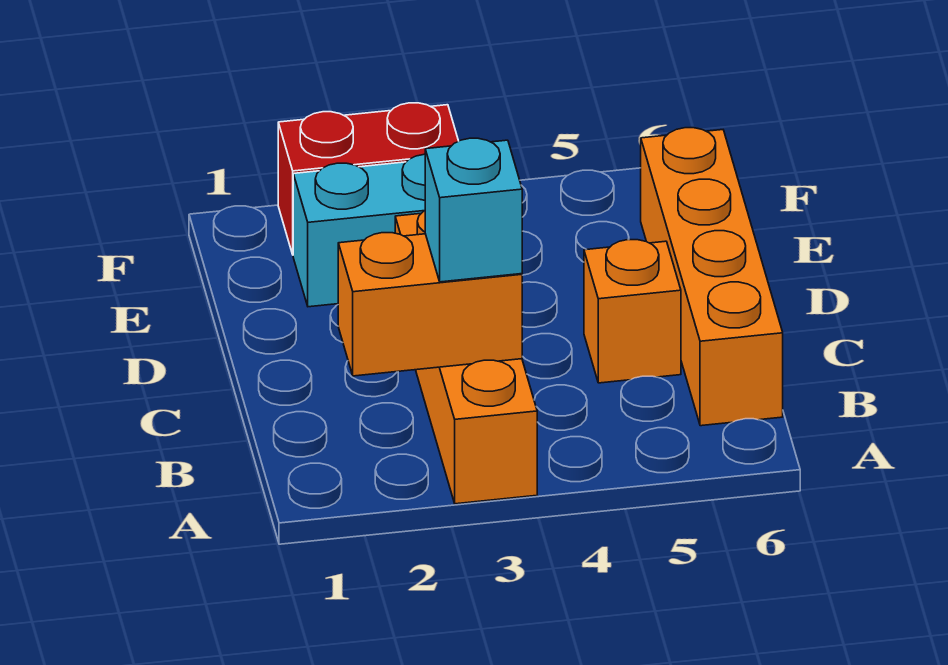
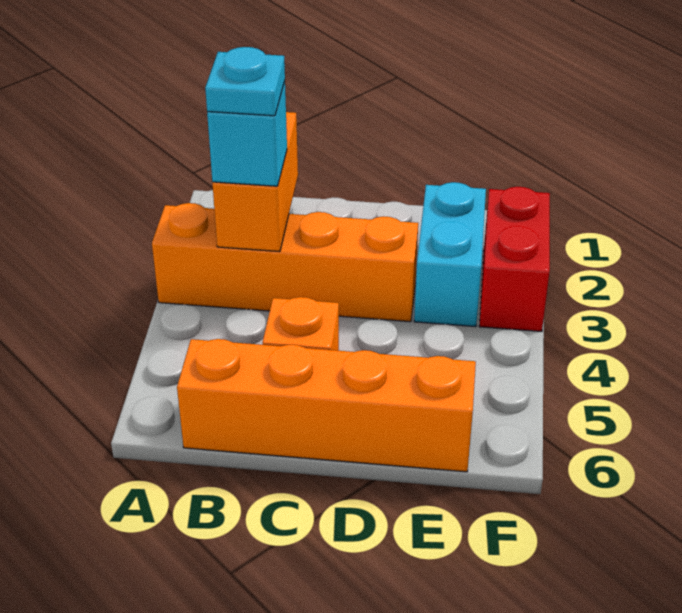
none -> cyan 1x1 plate [205,47,285,116]

